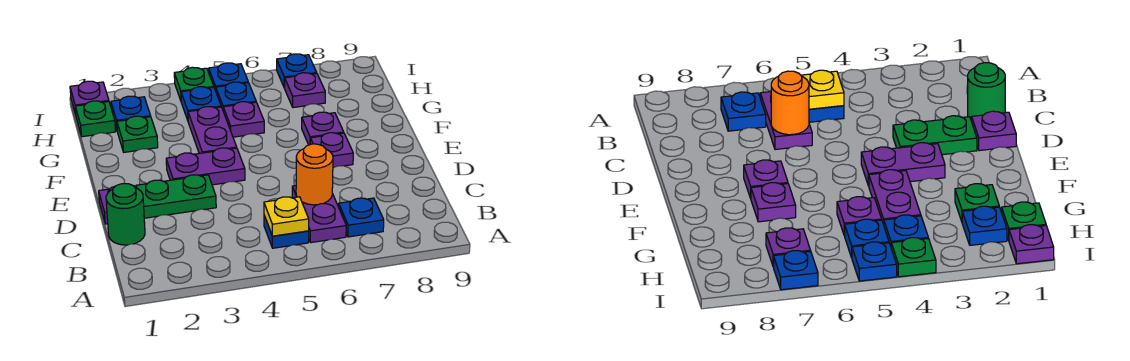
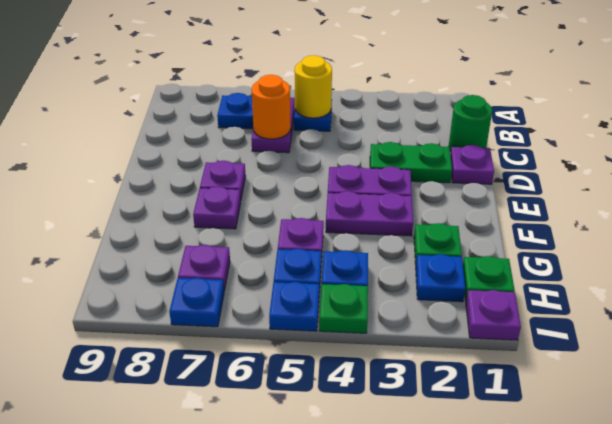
yellow 1x1 plate [264,197,309,236] -> yellow 1x1 round brick [295,55,332,118]
purple 1x2 plate [188,107,237,153] -> purple 1x2 plate turned to [326,191,413,236]

